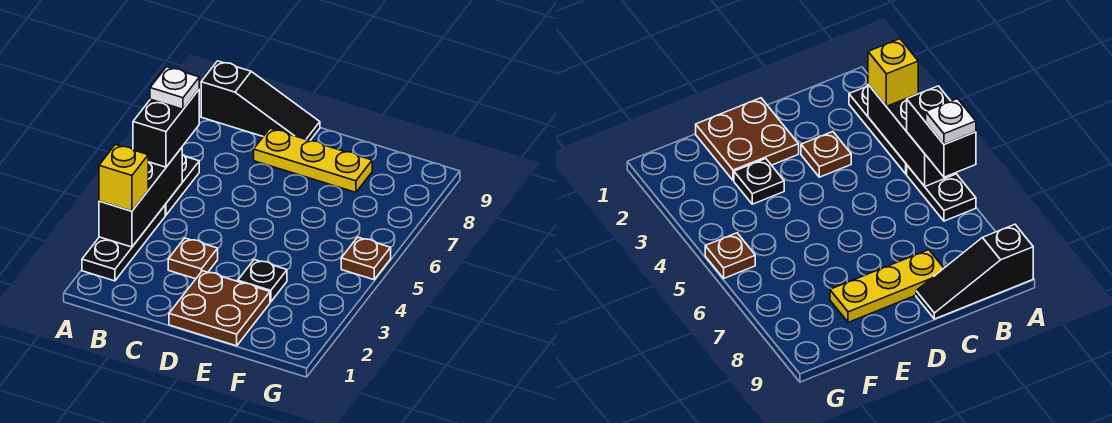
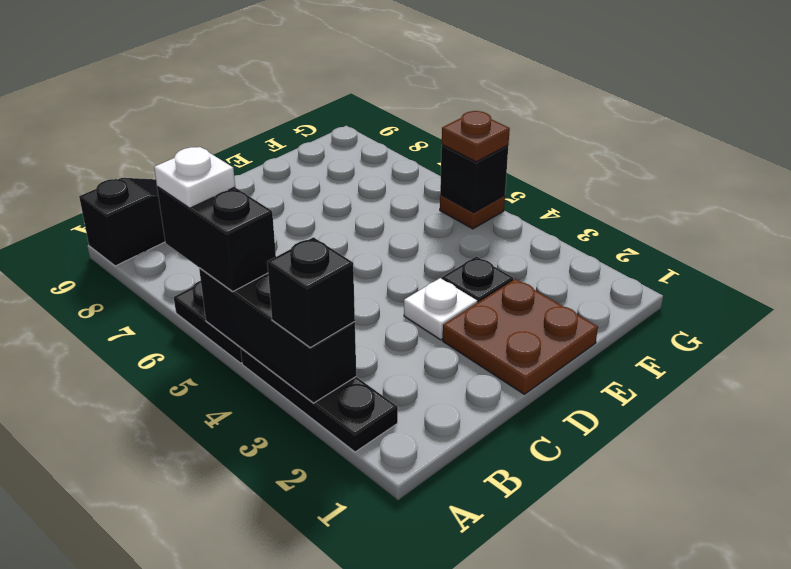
yellow 1x1 brick [99,145,148,211] -> black 1x1 brick [267,237,355,348]
brown 1x1 plate [168,238,218,279] -> brown 1x1 plate moved to [442,111,510,162]
yellow 1x3 plate [254,129,372,192] -> none
none -> white 1x1 plate [404,278,477,340]
none -> black 1x1 brick [440,145,508,212]

